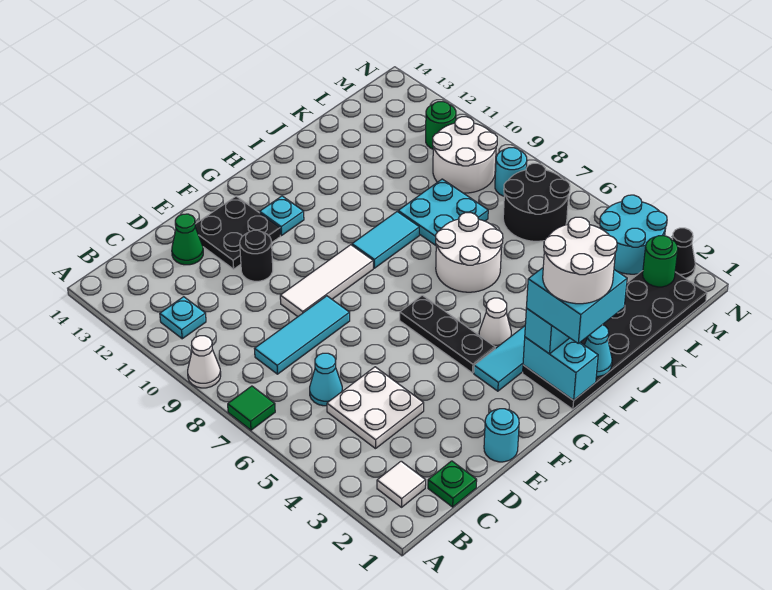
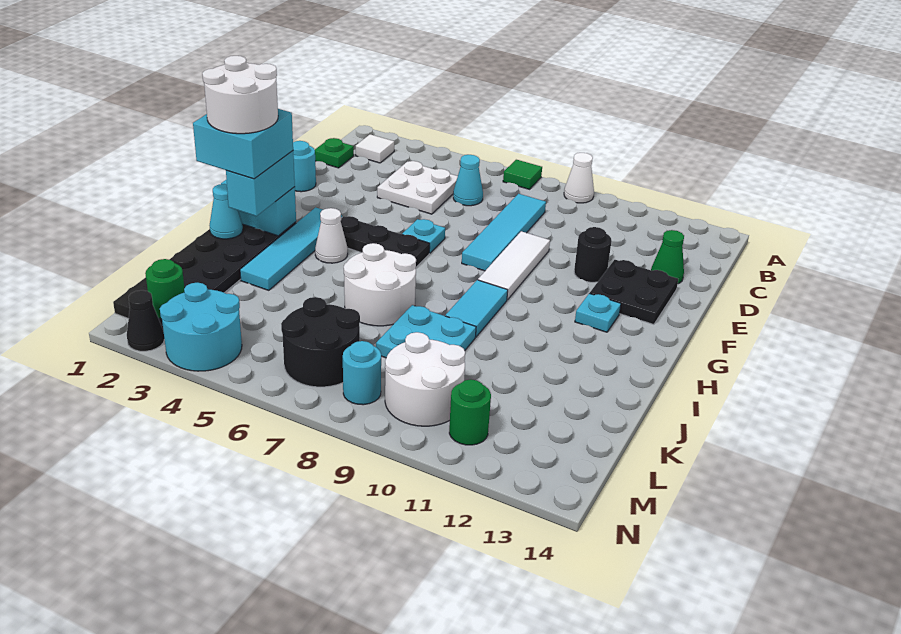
cyan 1x1 plate [160,297,206,339] -> cyan 1x1 plate moved to [402,219,445,253]
cyan 1x3 tile [255,296,350,374] -> cyan 1x4 tile [462,194,546,271]

